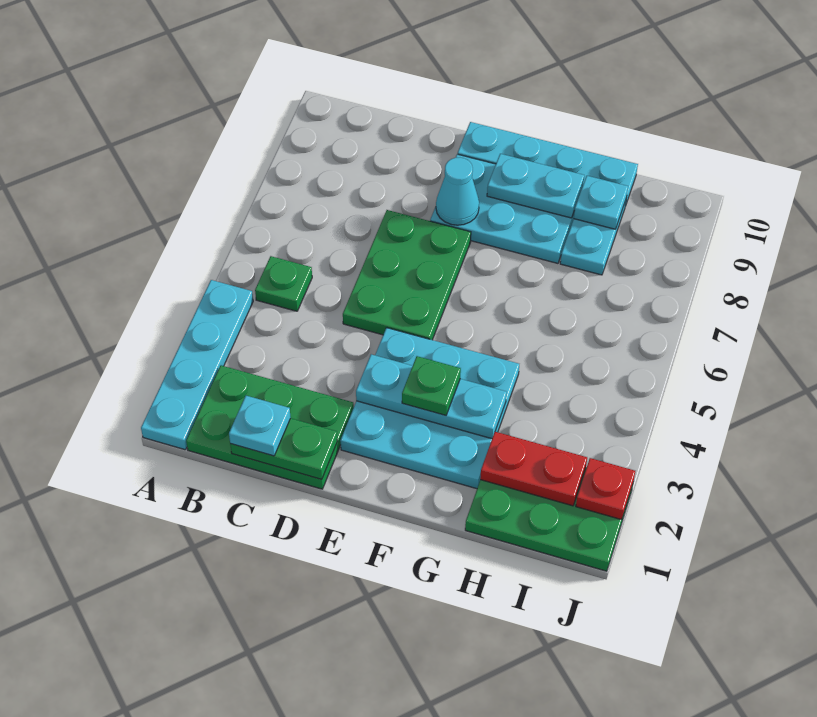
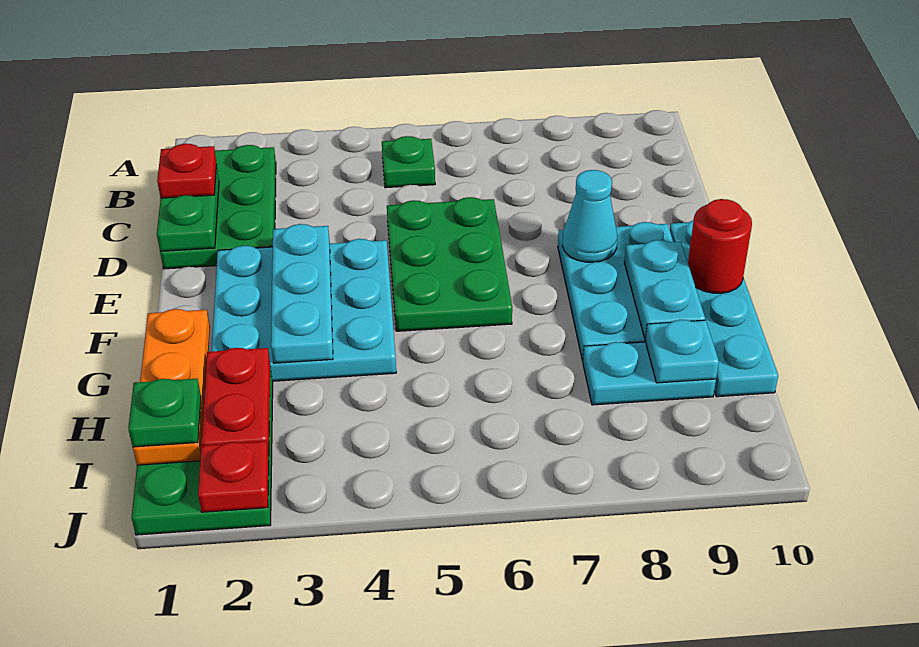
cyan 1x4 plate [141,280,253,450] -> none
cyan 1x1 plate [229,396,291,456] -> red 1x1 plate [157,144,217,198]
green 2x3 plate [343,210,471,340] -> green 2x3 plate turned to [387,197,512,331]
green 1x1 plate [402,356,461,415] -> green 1x1 plate moved to [128,379,201,447]
none -> red 1x1 round brick [688,199,752,293]
none -> orange 1x3 plate [133,309,210,465]

